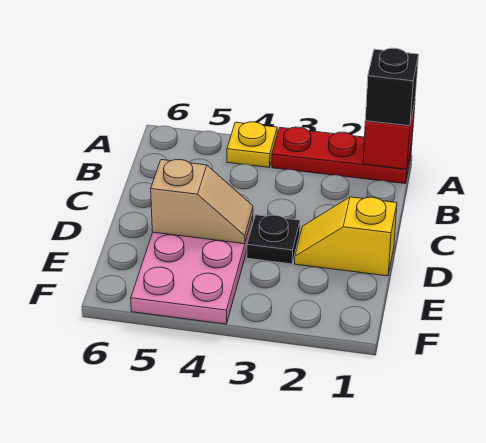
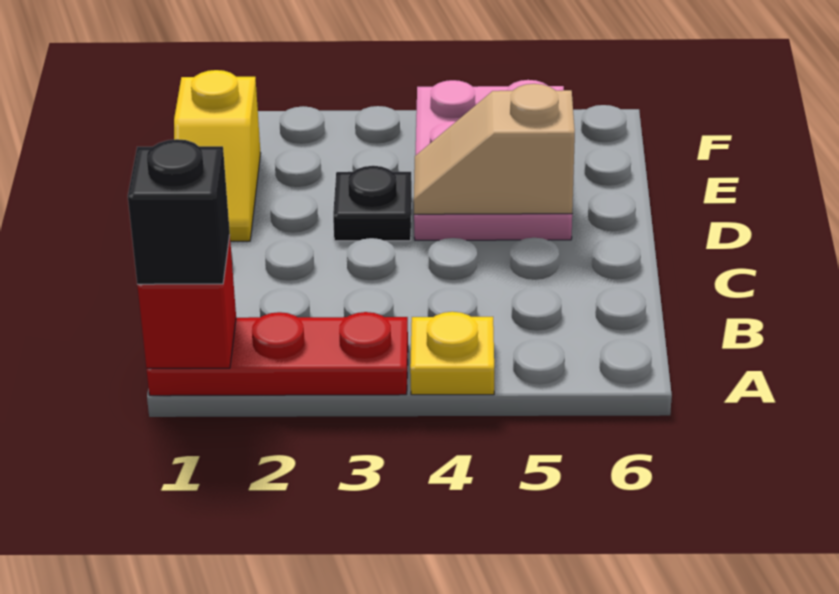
yellow 1x2 slope [295,197,397,276] -> yellow 1x2 slope turned to [174,70,261,241]

